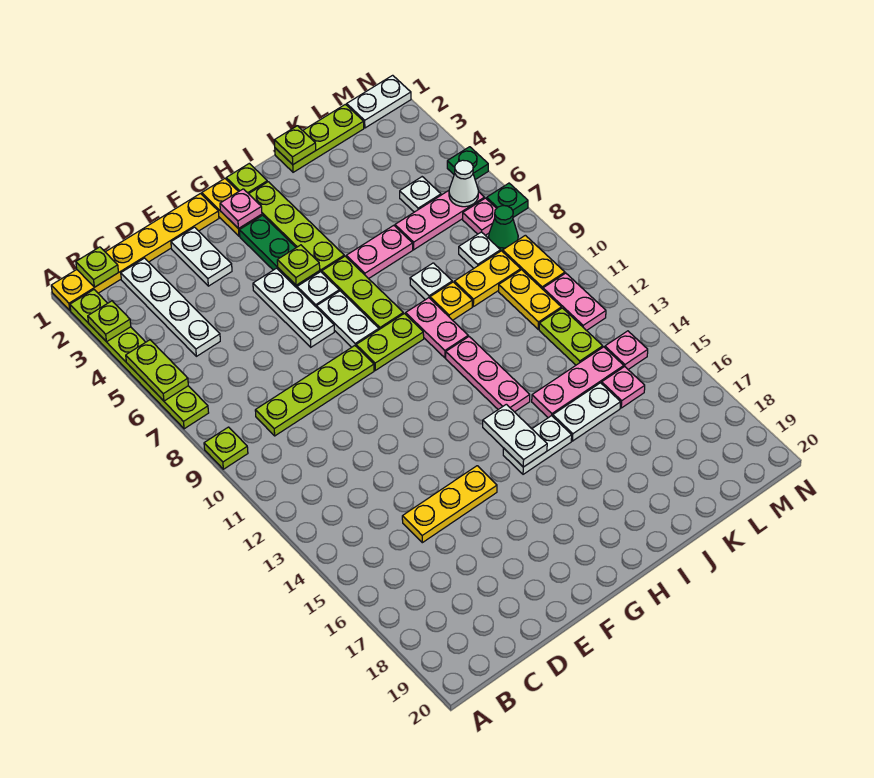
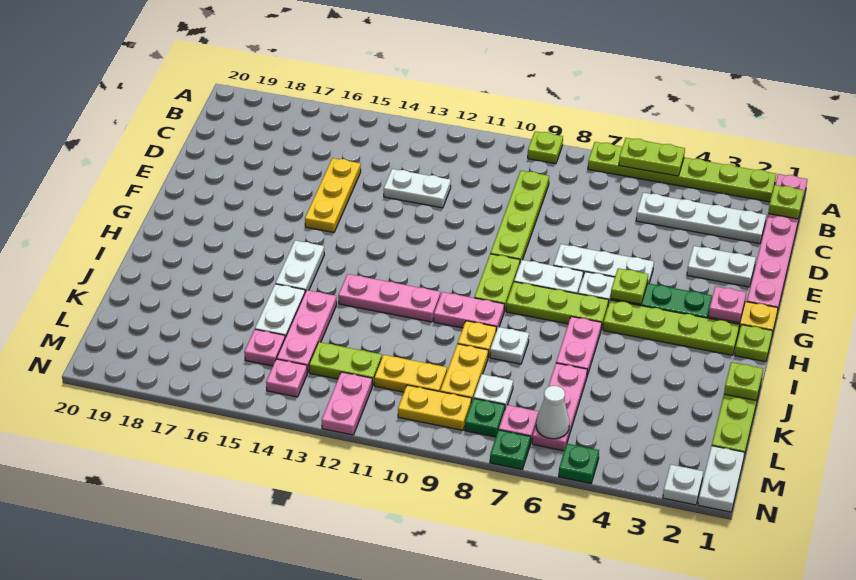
yellow 1x6 plate [51,194,219,311] -> pink 1x6 plate [747,174,807,312]
lime 1x1 plate [88,301,131,342] -> none
white 1x2 plate [483,404,547,467] -> white 1x2 plate moved to [384,169,451,208]
white 1x1 plate [400,177,441,212] -> white 1x1 plate moved to [663,464,703,505]
green 1x1 cone [489,206,518,252] -> green 1x1 plate [465,398,505,437]
pink 1x2 plate [543,273,606,331] -> pink 1x2 plate turned to [322,372,372,435]

